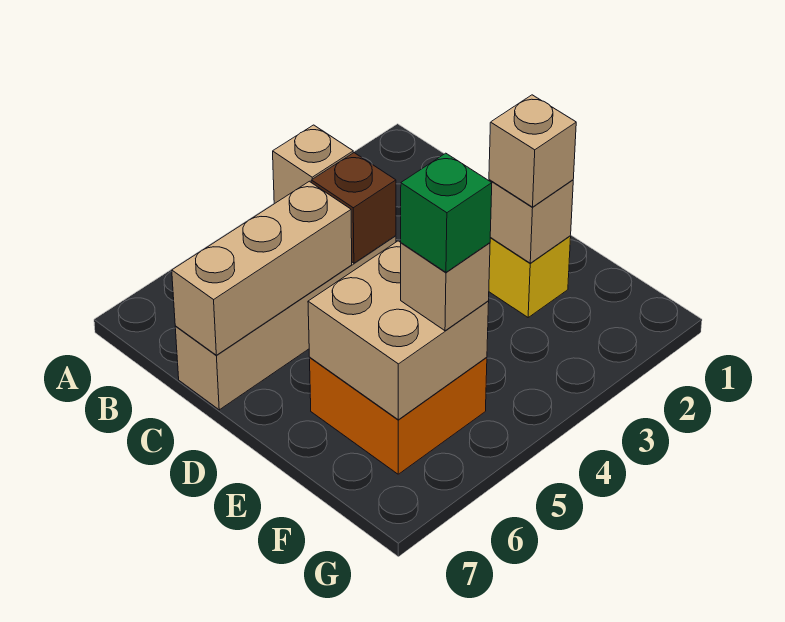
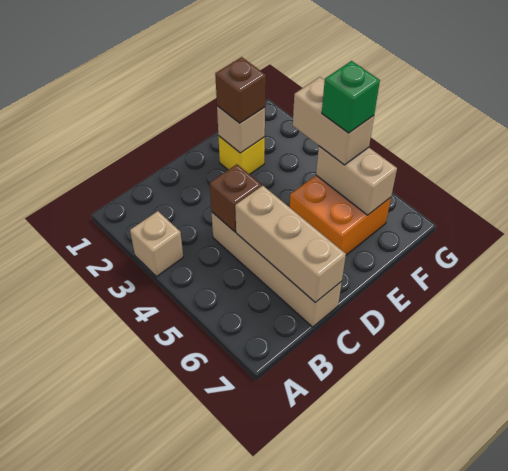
tan 1x1 brick [489,95,576,207] -> brown 1x1 brick [215,57,266,123]
tan 2x2 brick [308,241,489,420] -> tan 1x2 brick [316,146,397,215]
tan 1x1 brick [401,243,490,331] -> tan 1x2 brick [293,77,374,165]

